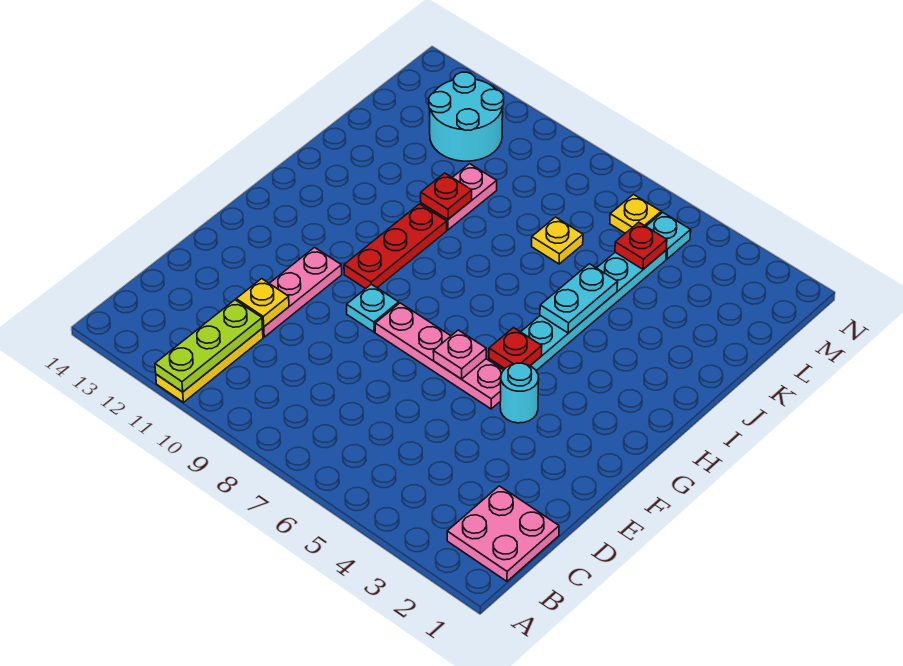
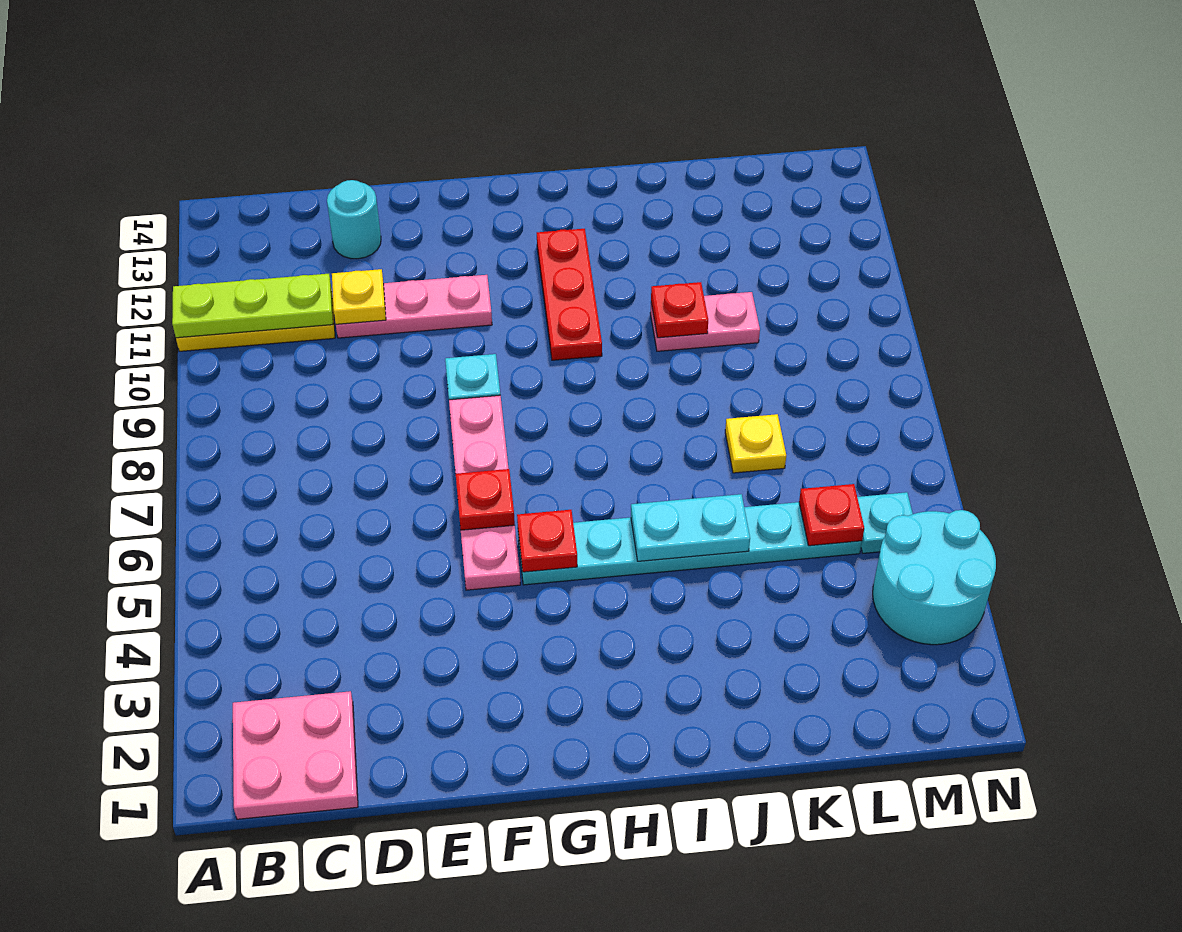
cyan 1x1 round brick [500,363,539,423] -> cyan 1x1 round brick moved to [327,180,381,259]
pink 1x1 plate [433,330,486,379] -> red 1x1 plate [456,469,515,530]
red 1x3 plate [344,204,447,289] -> red 1x3 plate turned to [537,229,602,360]
cyan 2x2 round brick [429,72,504,161] -> cyan 2x2 round brick moved to [873,510,996,645]
yellow 1x1 plate [610,194,661,233] -> none

